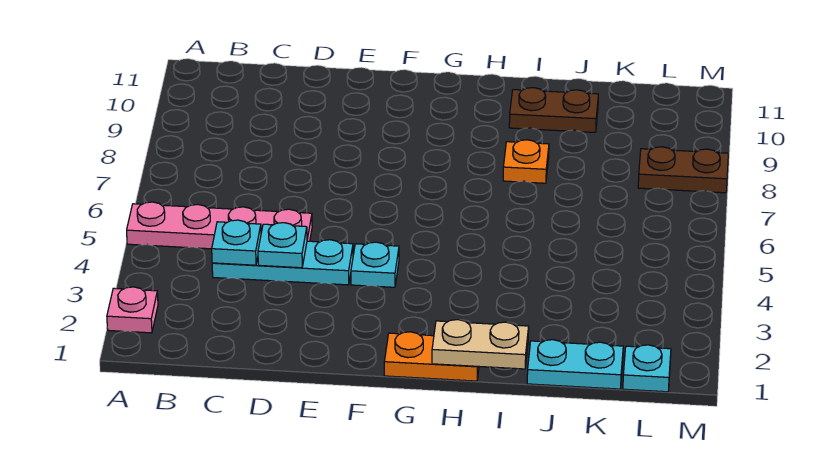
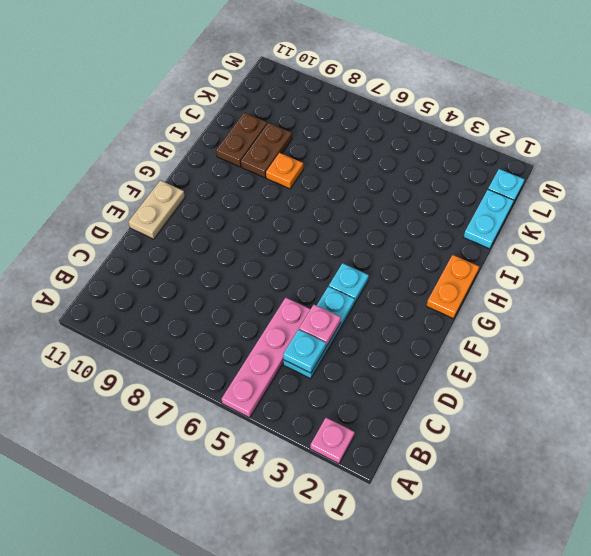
cyan 1x1 plate [258,223,307,268] -> pink 1x1 plate [299,305,341,347]
tan 1x2 plate [432,320,529,369] -> tan 1x2 plate moved to [128,180,185,239]
brown 1x2 plate [638,147,728,193] -> brown 1x2 plate moved to [241,123,292,178]

